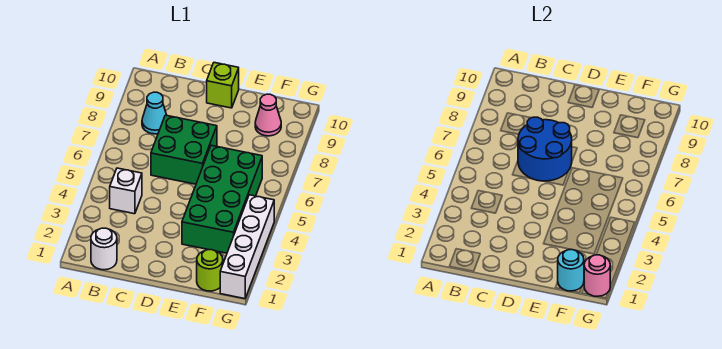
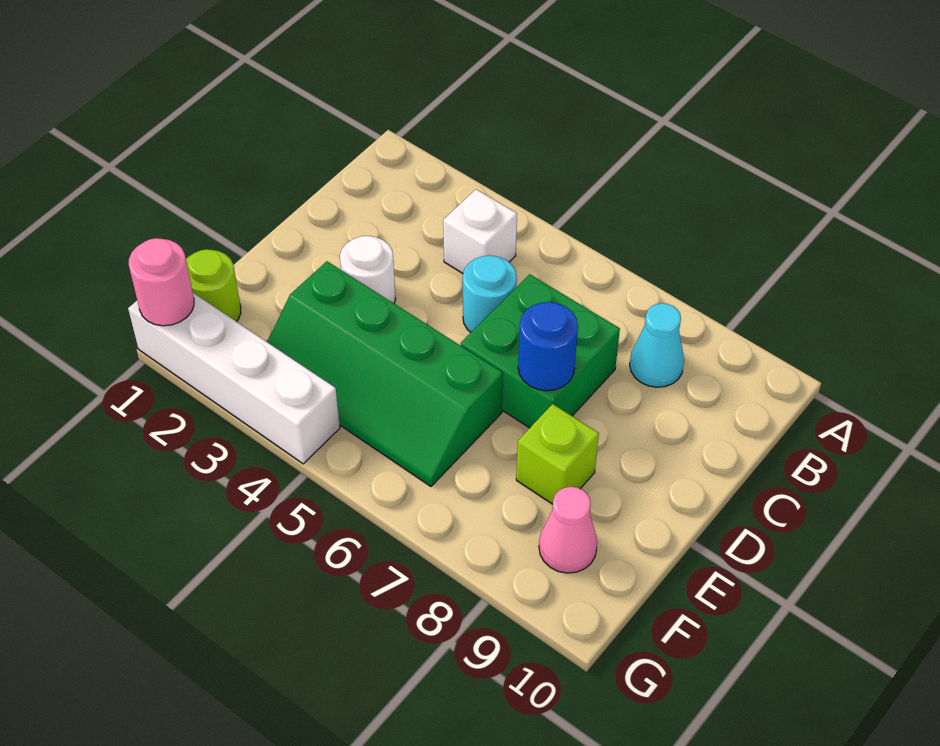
white 1x1 round brick [91,228,117,270] -> white 1x1 round brick moved to [340,236,395,303]
blue 2x2 round brick [518,117,572,181] -> blue 1x1 round brick [518,302,578,391]
lime 1x1 brick [207,63,239,108] -> lime 1x1 brick moved to [516,404,599,504]
green 2x4 brick [182,145,262,253] -> green 2x4 slope [268,261,503,486]
cyan 1x1 round brick [558,250,584,291] -> cyan 1x1 round brick moved to [463,255,517,332]

